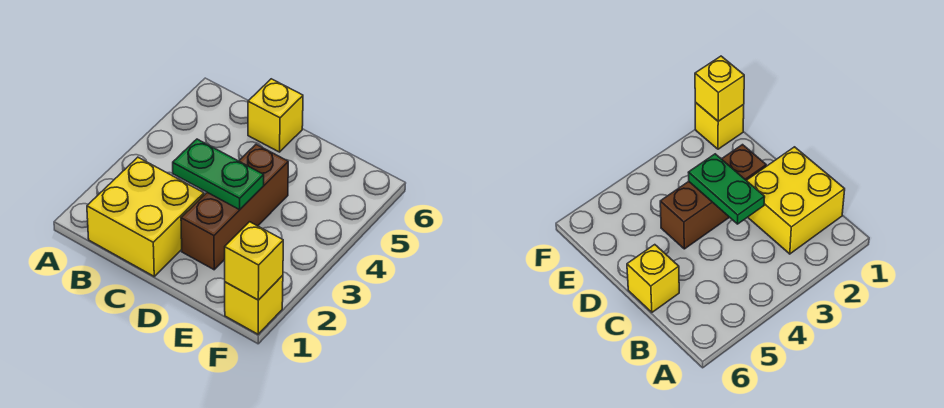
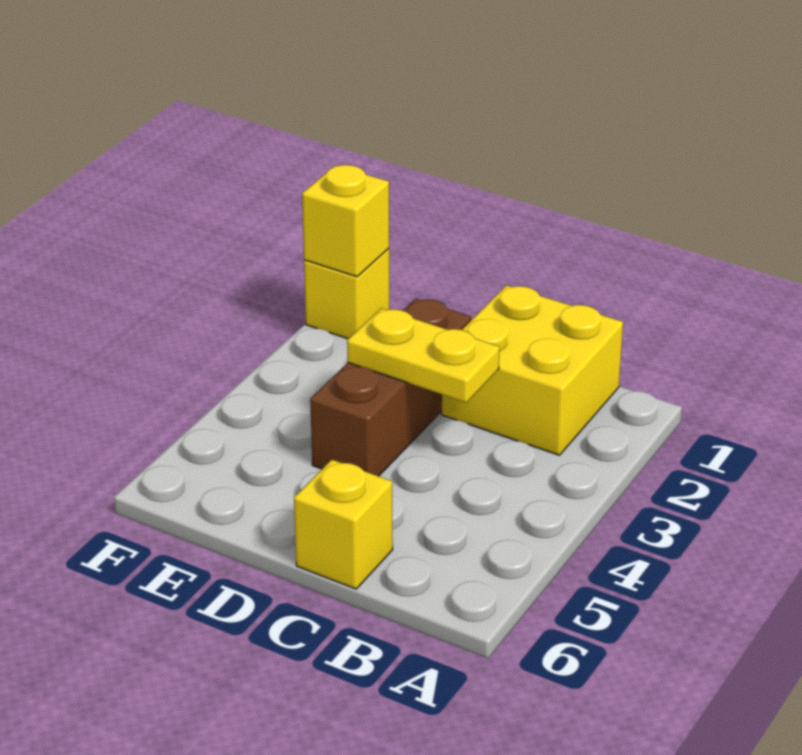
green 1x2 plate [173,139,264,210] -> yellow 1x2 plate [347,308,500,403]

